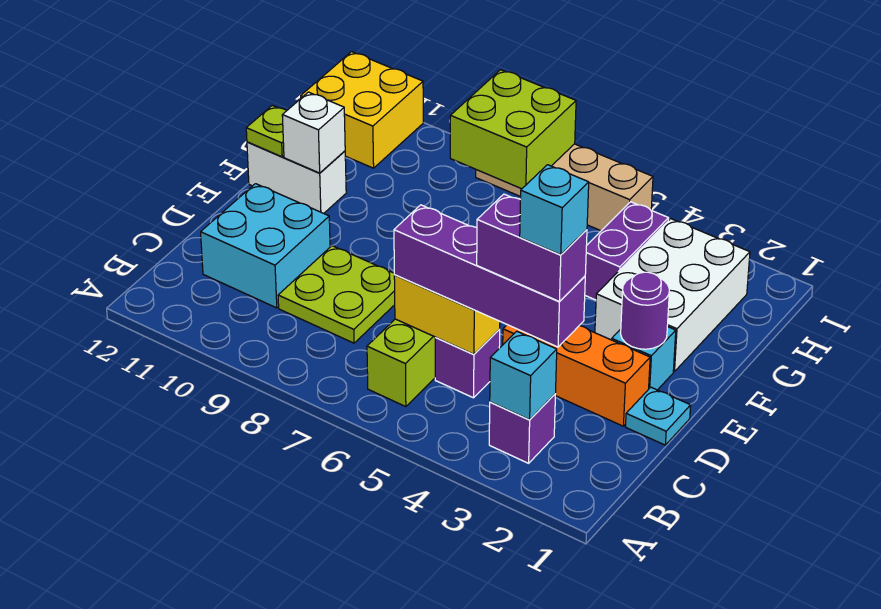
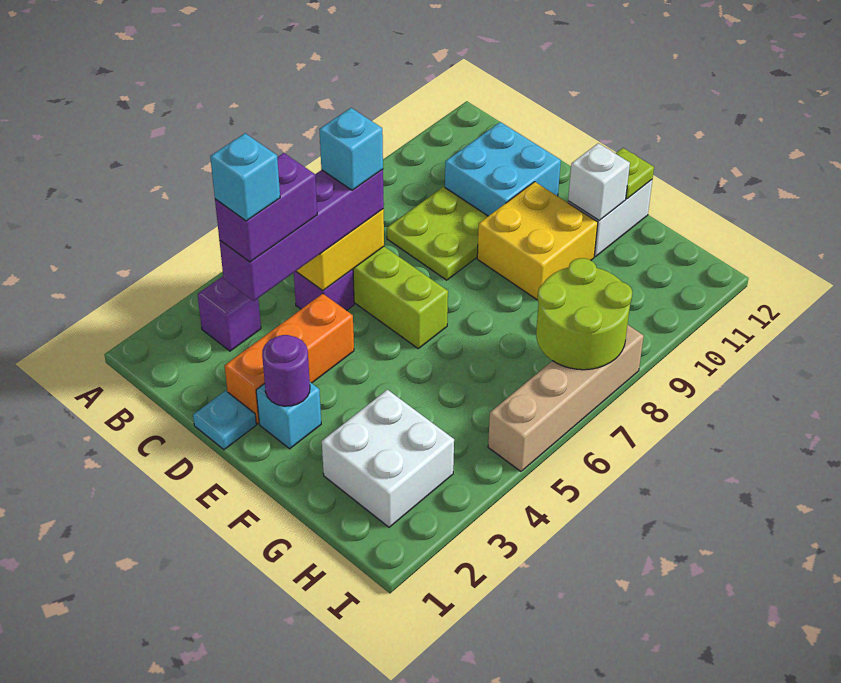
cyan 1x1 brick [490,331,557,420] -> cyan 1x1 brick moved to [319,108,383,190]
white 2x3 brick [595,219,750,372] -> white 2x2 brick [322,390,454,527]
purple 1x2 brick [585,202,669,300] -> none
lime 2x2 brick [450,70,576,189] -> lime 2x2 round brick [536,258,632,370]
yellow 2x2 brick [301,52,423,168] -> yellow 2x2 brick moved to [477,182,598,300]

